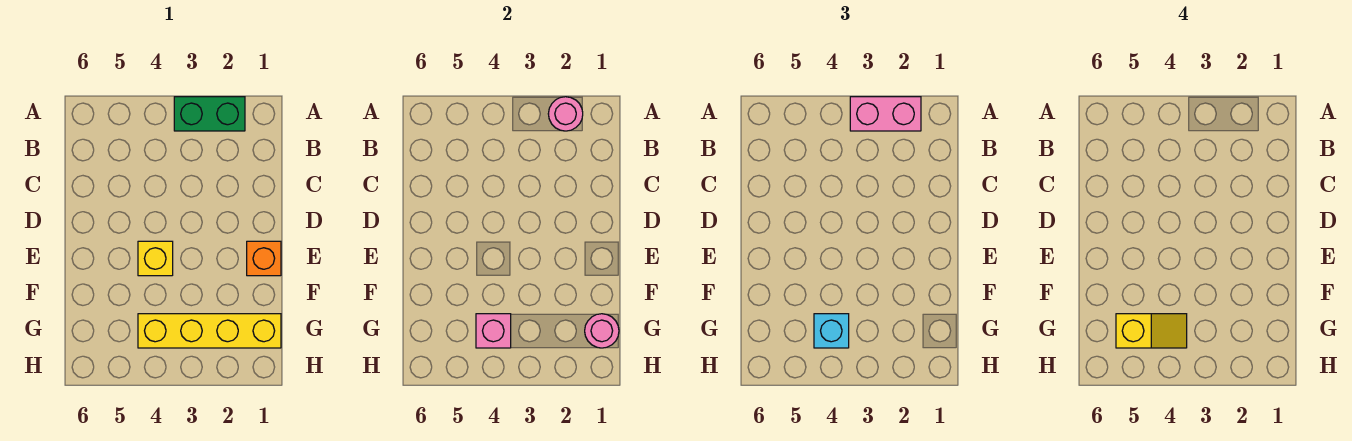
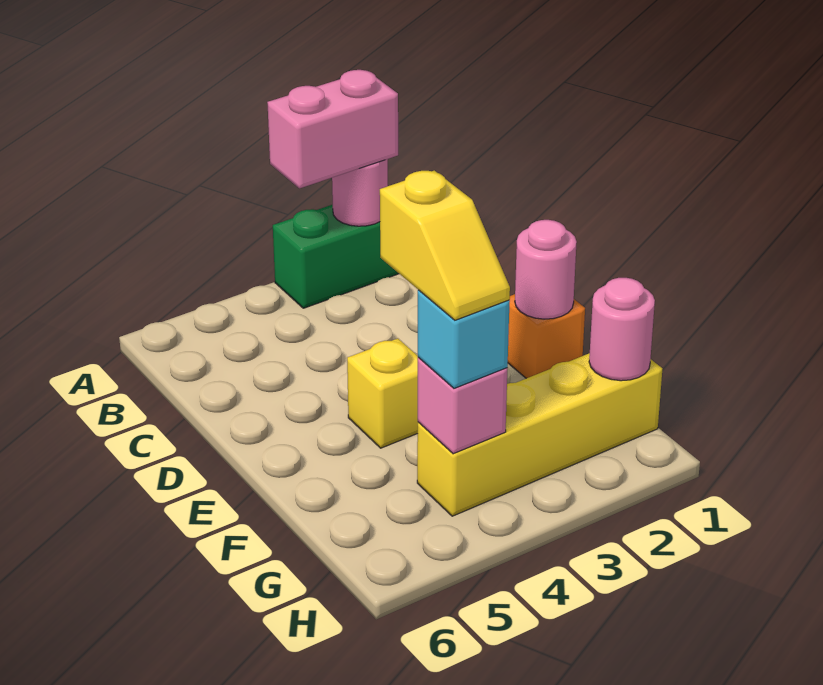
none -> pink 1x1 round brick [515,220,577,319]
yellow 1x2 slope [1116,314,1187,348] -> yellow 1x2 slope turned to [380,170,510,320]

